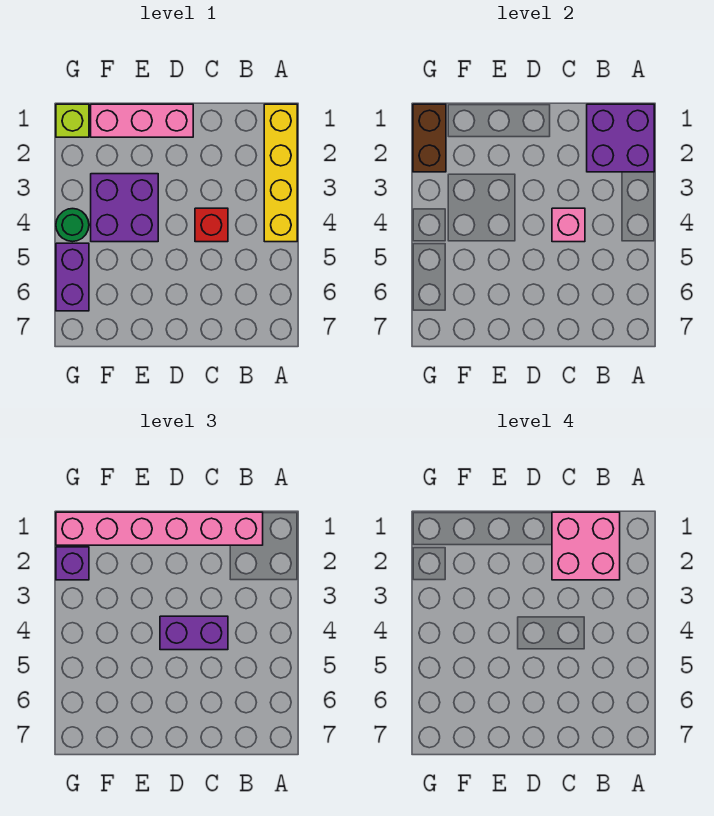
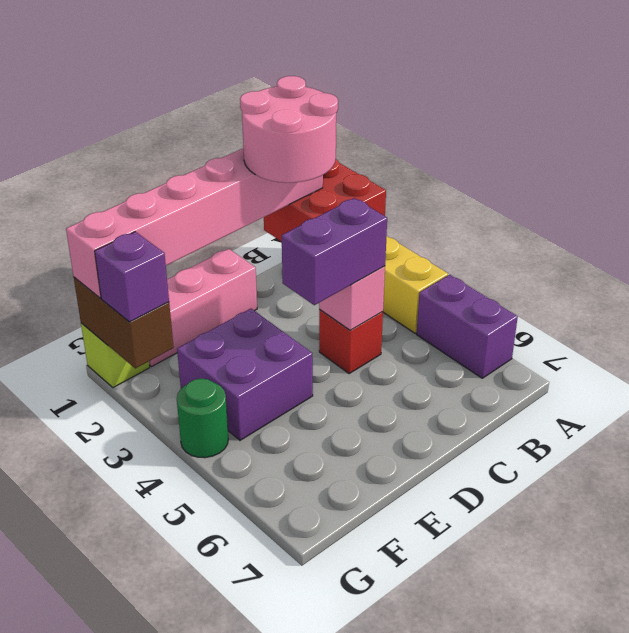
purple 2x2 brick [587,104,654,172] -> red 2x2 brick [264,160,386,242]
pink 2x2 brick [552,512,620,580] -> pink 2x2 round brick [240,76,338,183]
purple 1x2 brick [56,243,89,311] -> purple 1x2 brick moved to [417,275,518,378]

